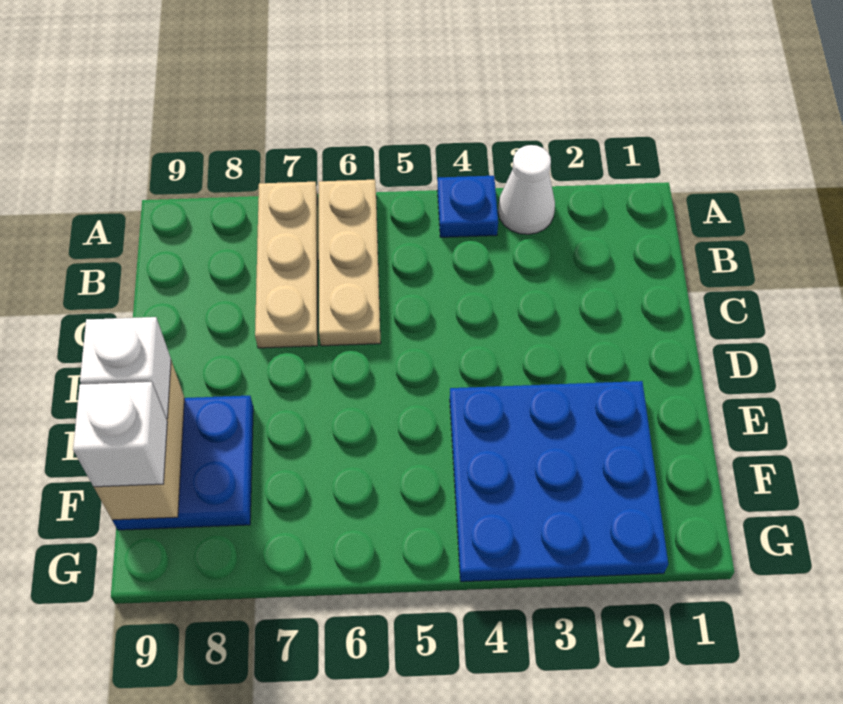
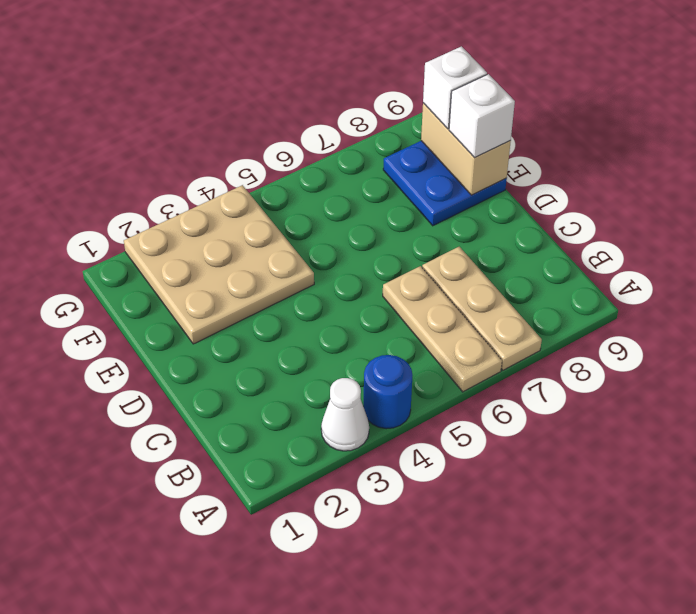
blue 1x1 plate [437,176,498,237] -> blue 1x1 round brick [363,355,413,429]
blue 3x3 plate [450,381,668,582] -> tan 3x3 plate [124,185,314,344]

